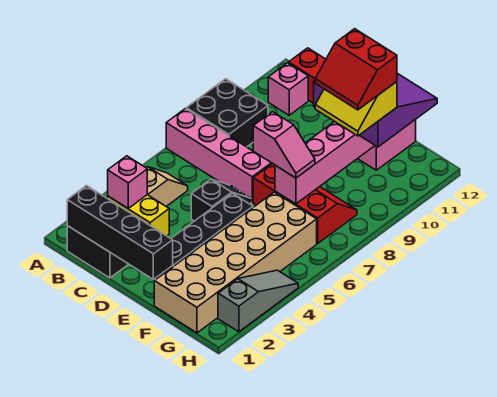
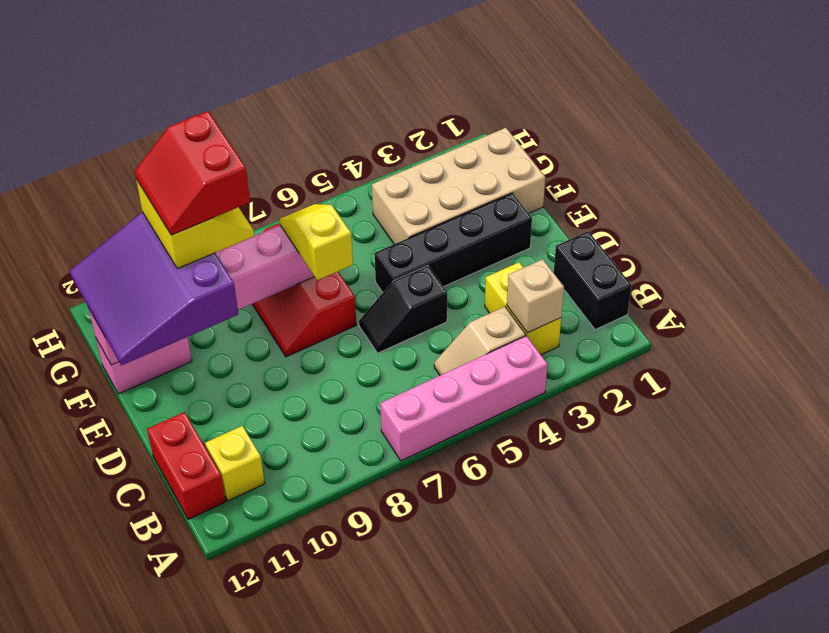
pink 1x4 brick [166,109,271,202] -> pink 1x4 brick turned to [380,336,548,461]
black 2x2 brick [186,79,268,147] -> none
black 1x4 brick [67,186,173,279] -> none
pink 1x1 brick [108,156,147,208] -> tan 1x1 brick [507,259,564,333]
pink 1x1 brick [268,63,308,115] -> yellow 1x1 brick [205,426,265,501]
pink 1x2 slope [253,112,315,178] -> yellow 1x2 slope [280,204,353,280]
tan 2x6 brick [154,192,317,333] -> tan 2x4 brick [372,128,545,244]
red 2x2 slope [315,29,397,110] -> red 2x2 slope turned to [135,111,250,235]
grey 1x3 slope [218,270,298,332] -> none

